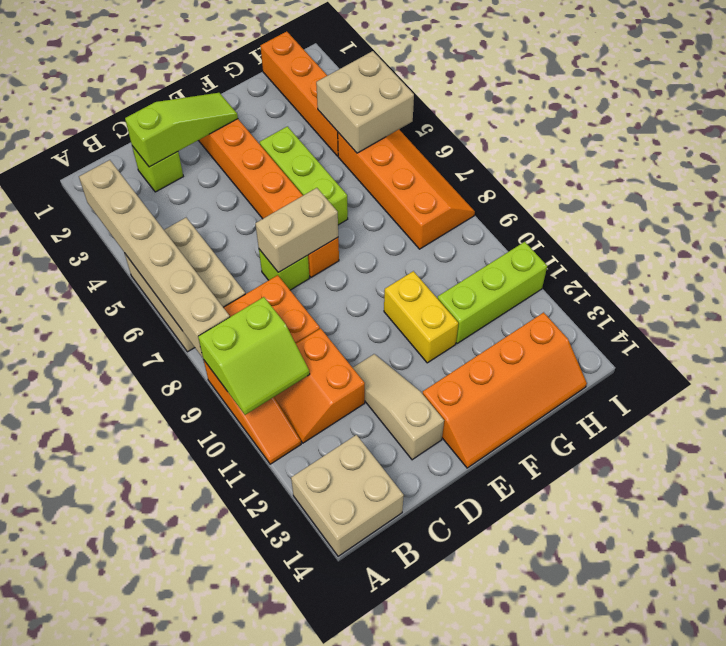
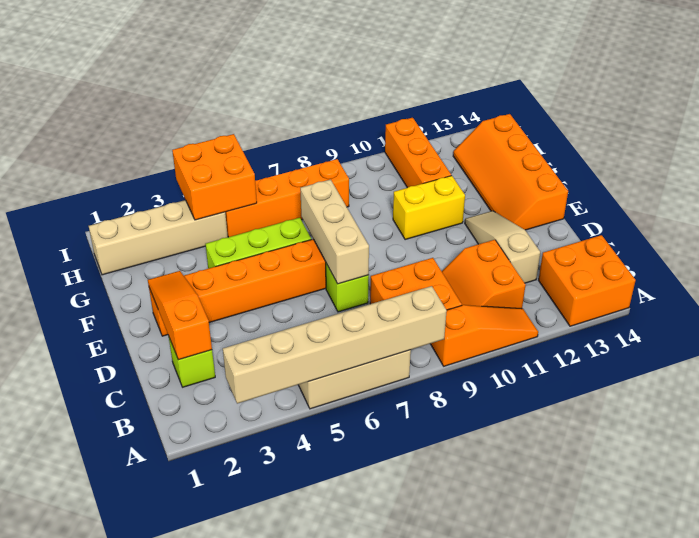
lime 2x2 slope [198,297,310,415] -> none
tan 2x2 brick [291,435,404,556] -> orange 2x2 brick [538,235,636,326]
orange 2x2 slope [274,328,365,443] -> orange 2x2 slope turned to [442,240,525,309]
lime 1x3 slope [125,93,238,167] -> orange 1x3 slope [148,271,212,360]
tan 1x2 brick [255,188,338,272] -> tan 1x3 brick [300,180,369,284]
tan 1x3 slope [353,354,444,460] -> tan 1x3 slope turned to [465,211,540,283]
orange 2x4 slope [423,312,587,468] -> orange 2x4 slope turned to [453,114,568,230]
lime 1x3 brick [437,242,547,344] -> orange 1x3 brick [385,118,451,188]
orange 1x4 brick [260,31,338,156] -> tan 1x4 brick [89,200,228,275]
tan 2x2 brick [316,51,414,153] -> orange 2x2 brick [172,134,257,220]

